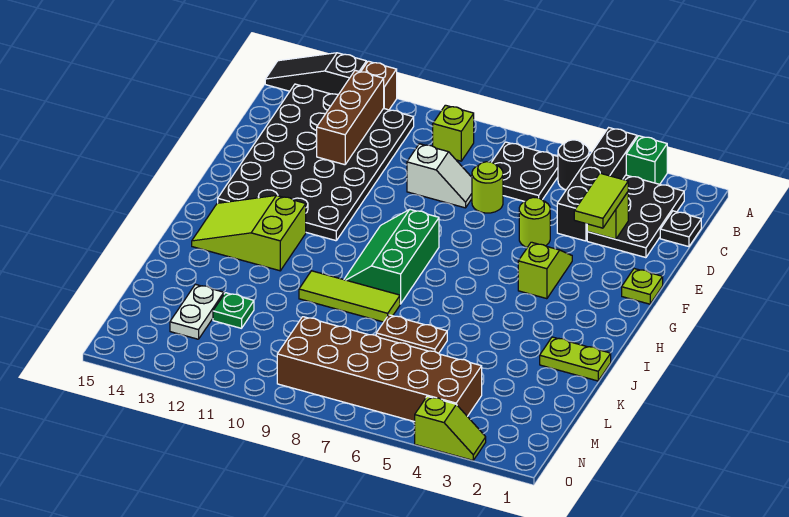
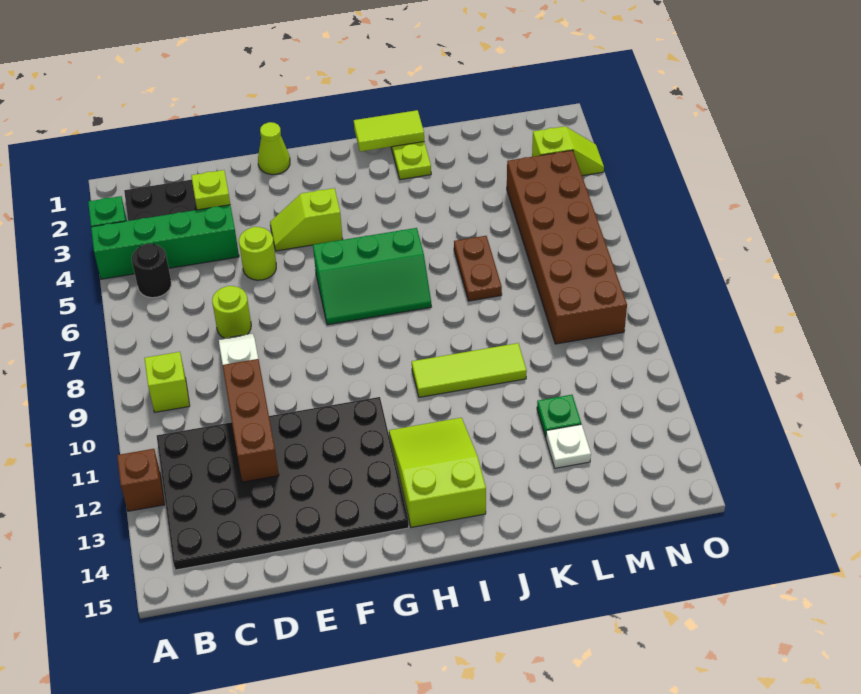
black 1x4 brick [557,128,637,241] -> green 1x4 brick [91,205,239,279]
black 1x3 slope [265,53,366,95] -> none
black 2x2 plate [492,142,558,201] -> none
brown 1x3 brick [317,70,384,165] -> brown 1x3 brick turned to [223,359,279,482]
black 1x1 plate [660,211,701,247] -> none
lime 1x2 tile [574,173,628,228] -> lime 1x2 tile moved to [354,110,424,152]
lime 1x1 plate [622,269,663,304] -> lime 1x1 cone [258,122,290,175]
green 2x3 slope [344,210,439,304] -> green 2x3 slope moved to [313,228,431,325]
lime 2x3 slope [192,195,306,271] -> lime 2x3 slope turned to [389,418,486,527]
lime 1x3 tile [299,271,400,322] -> lime 1x3 tile turned to [412,343,527,397]
white 1x2 plate [170,284,224,339] -> white 1x1 plate [546,424,591,468]
lime 1x2 slope [415,396,486,460] -> lime 1x2 slope turned to [532,126,604,176]

